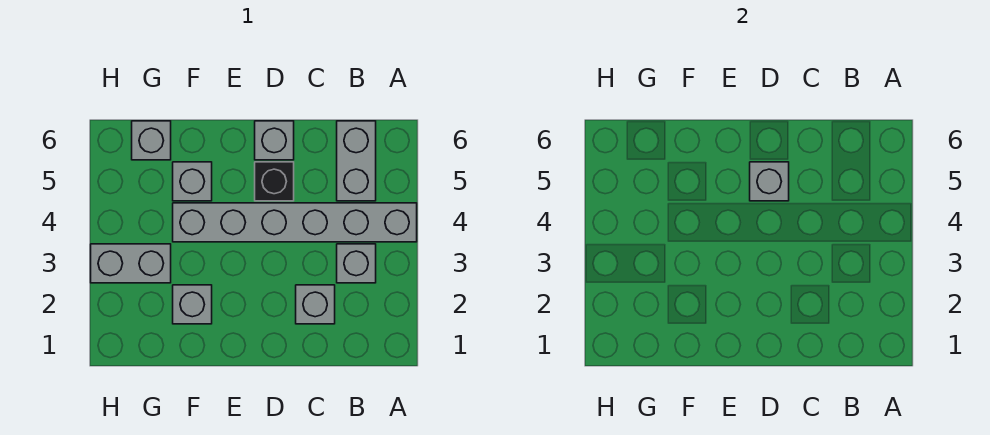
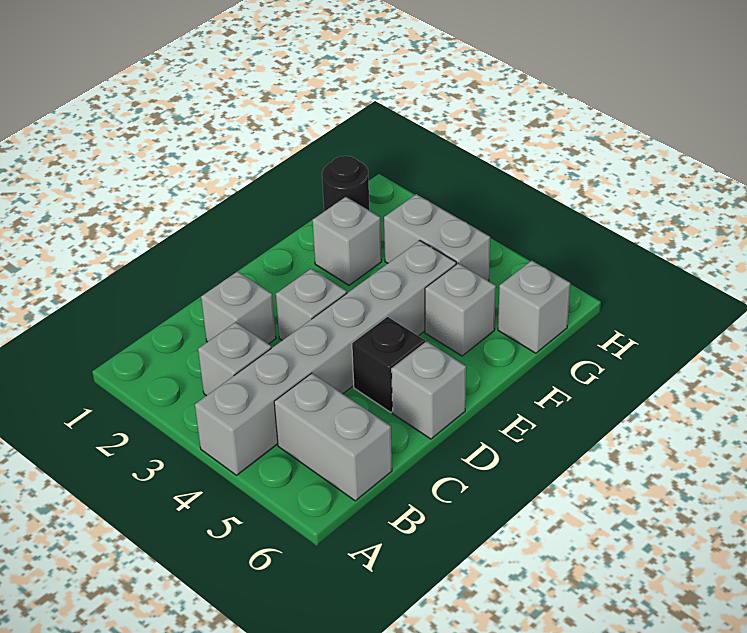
grey 1x1 brick [750,162,789,201] -> grey 1x1 brick moved to [276,269,347,340]
none -> black 1x1 round brick [322,156,370,211]
grey 1x2 brick [91,244,171,283] -> grey 1x2 brick turned to [384,194,490,281]

